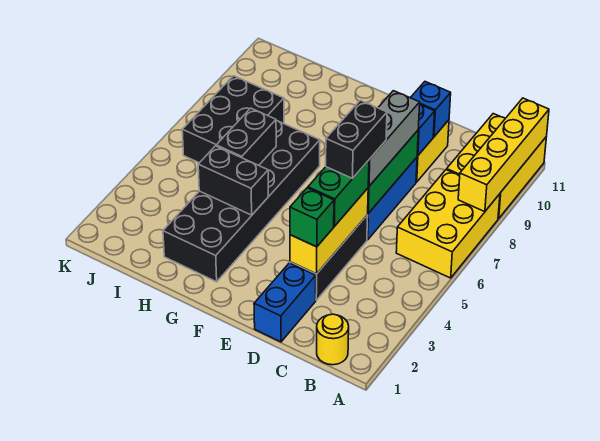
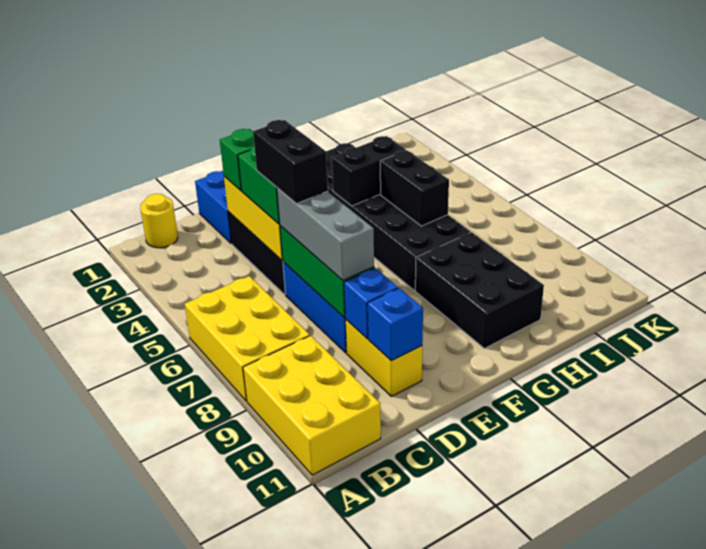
yellow 1x4 brick [458,98,549,212] -> none
black 2x3 brick [182,76,284,163] -> black 2x3 brick moved to [415,232,544,348]

